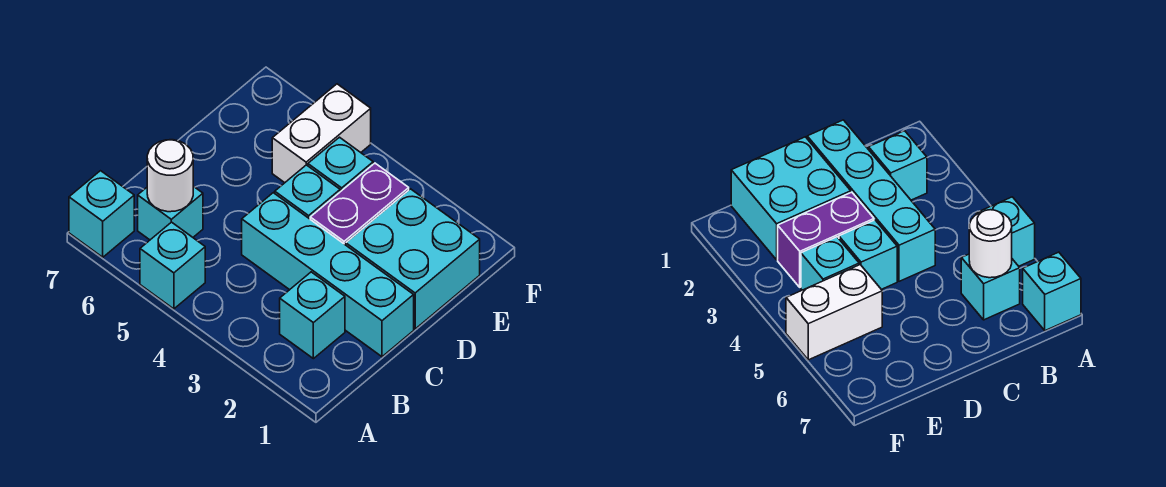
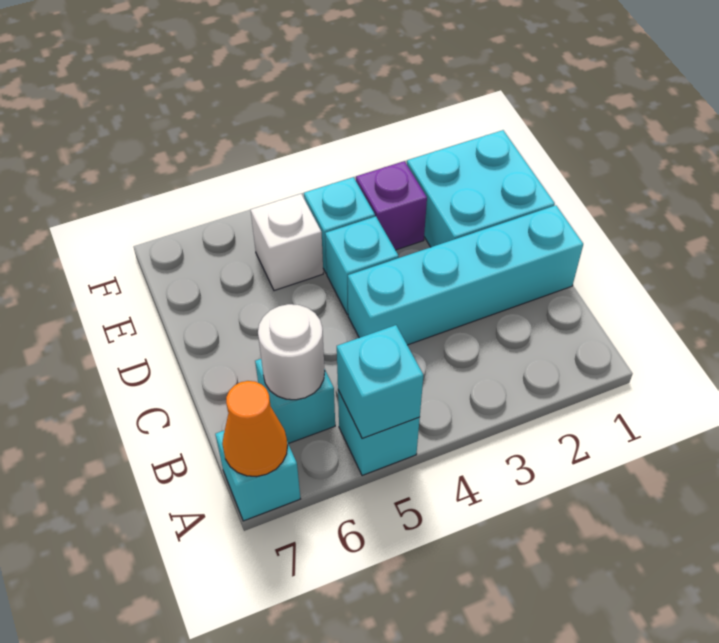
none -> orange 1x1 cone [222,381,288,477]
cyan 1x1 brick [280,272,345,359] -> cyan 1x1 brick moved to [337,325,423,438]
purple 1x2 brick [310,163,409,245] -> purple 1x1 brick [356,161,427,250]
white 1x2 brick [272,84,371,183] -> white 1x1 brick [251,194,323,291]

